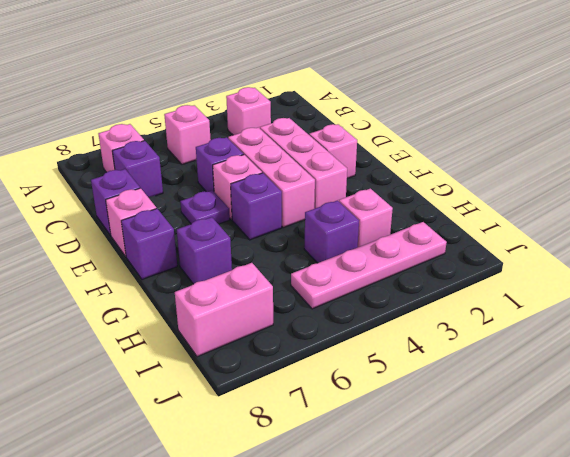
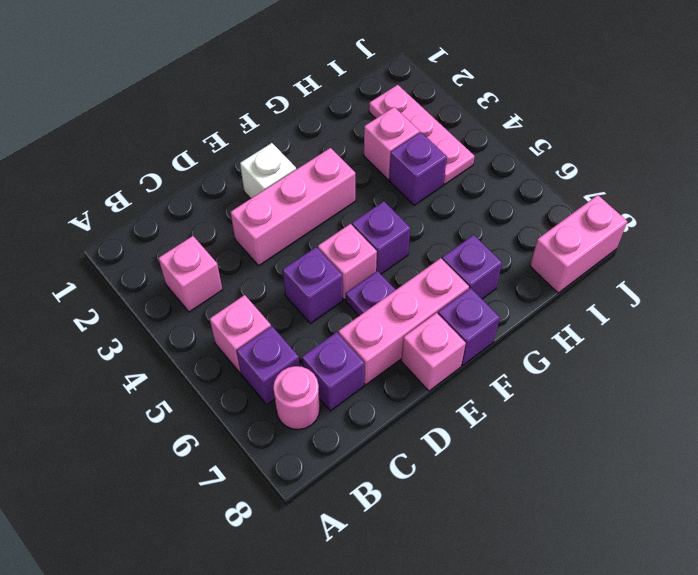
pink 1x1 brick [99,124,144,172] -> pink 1x1 round brick [273,366,320,430]
pink 1x3 brick [228,127,315,227] -> pink 1x3 brick moved to [338,258,469,385]
purple 1x1 brick [91,169,140,236] -> purple 1x1 brick moved to [236,326,300,404]
pink 1x1 brick [309,124,357,178] -> white 1x1 brick [240,143,296,199]
pink 1x4 plate [291,222,447,309] -> pink 1x3 plate [369,85,475,184]
pink 1x2 brick [175,263,273,357] -> pink 1x2 brick turned to [530,195,627,293]

